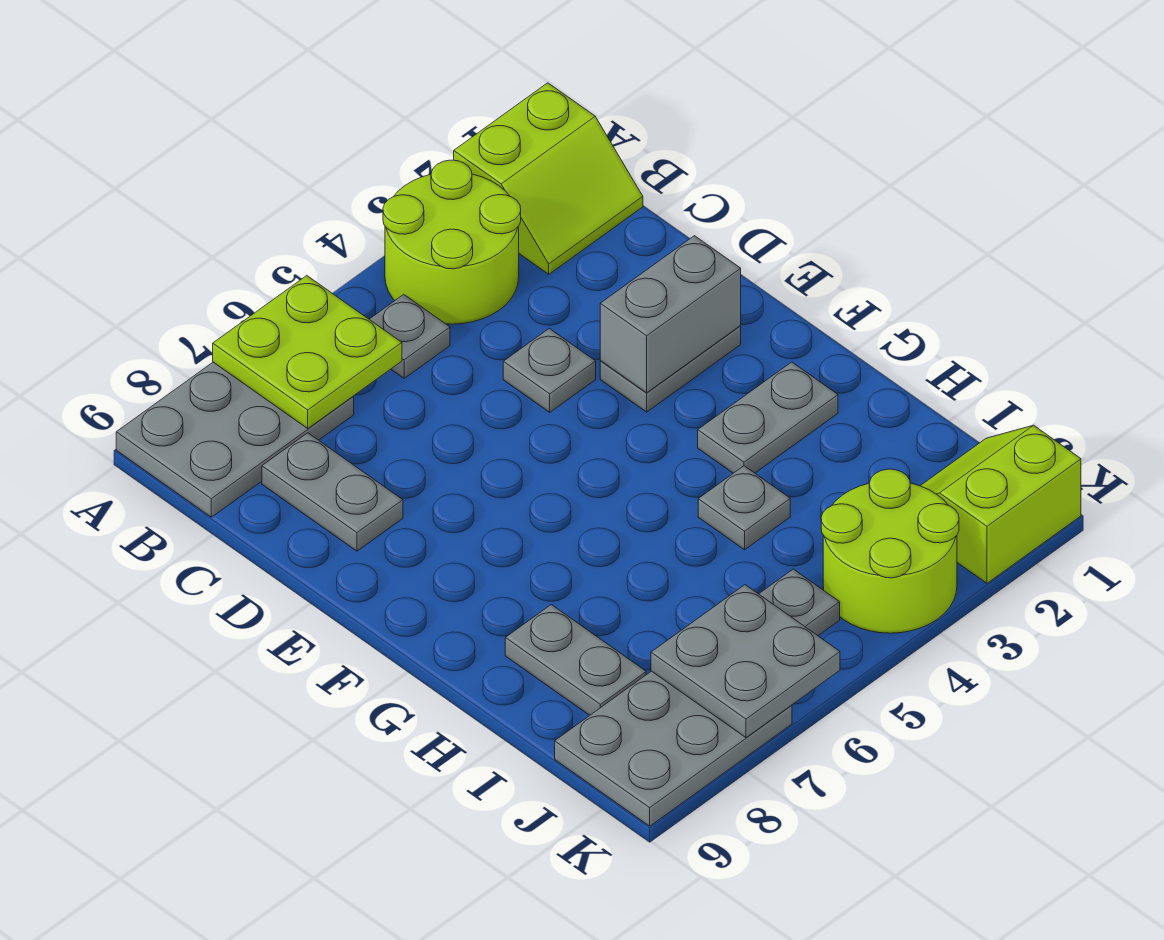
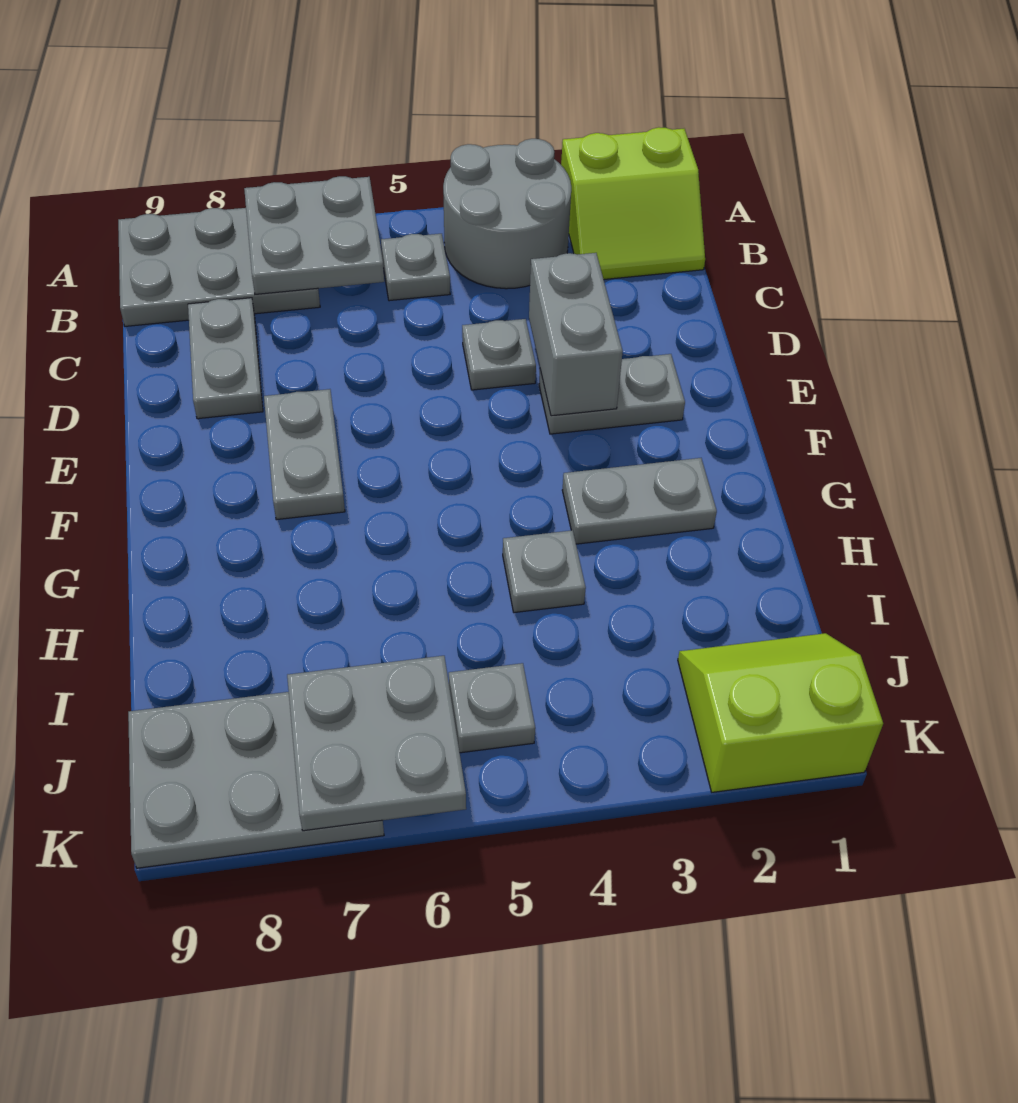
lime 2x2 round brick [383,160,521,324] -> grey 2x2 round brick [443,139,571,289]
lime 2x2 plate [213,276,402,428] -> grey 2x2 plate [244,176,384,294]
grey 1x2 brick [600,236,741,393] -> grey 1x2 brick turned to [529,253,623,416]
grey 1x2 plate [505,605,646,715] -> grey 1x2 plate moved to [264,389,345,520]
lime 2x2 round brick [821,469,959,633] -> none

